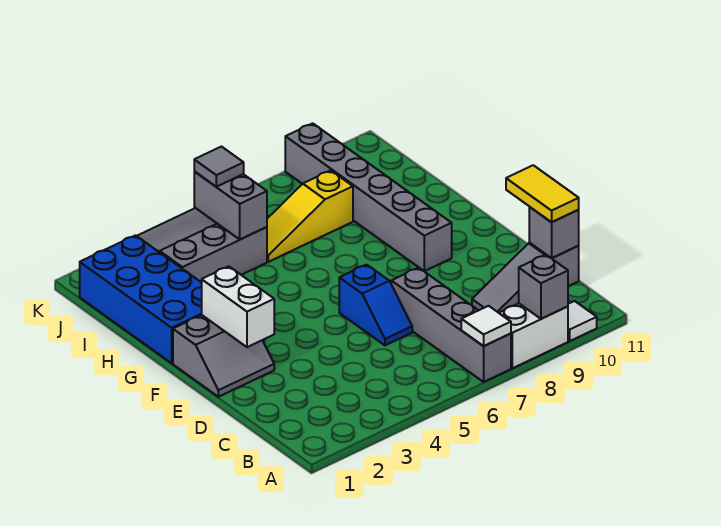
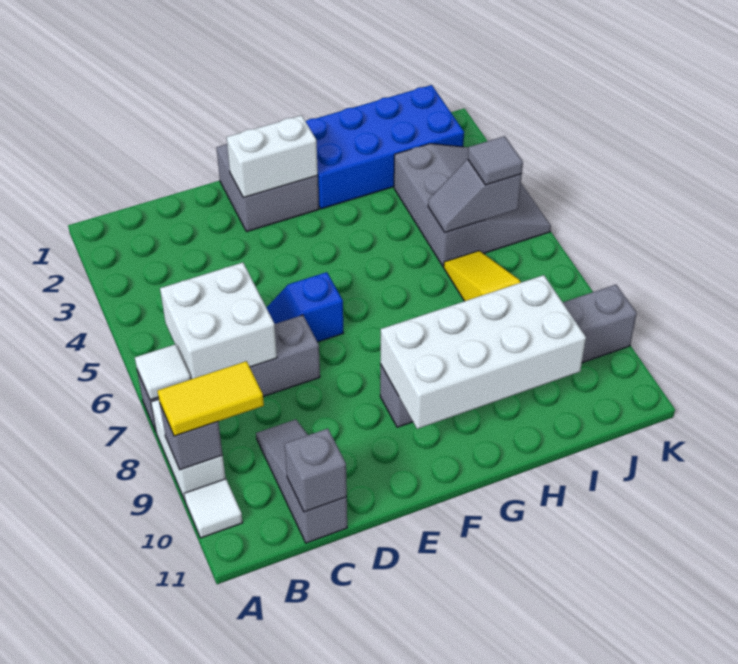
none -> white 2x2 brick [160,262,277,379]
yellow 1x2 tile [506,165,579,222] -> yellow 1x2 tile moved to [158,361,264,436]
grey 2x2 slope [173,315,274,397] -> grey 2x2 brick [216,144,319,232]
none -> white 2x4 brick [380,275,586,429]
grey 1x2 brick [194,172,267,239] -> grey 1x2 slope [428,159,522,233]

